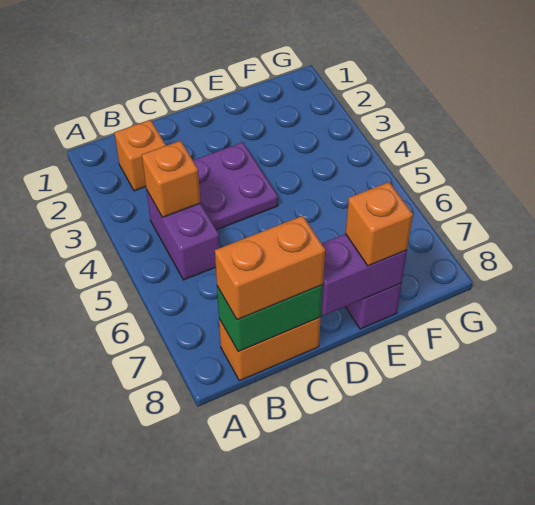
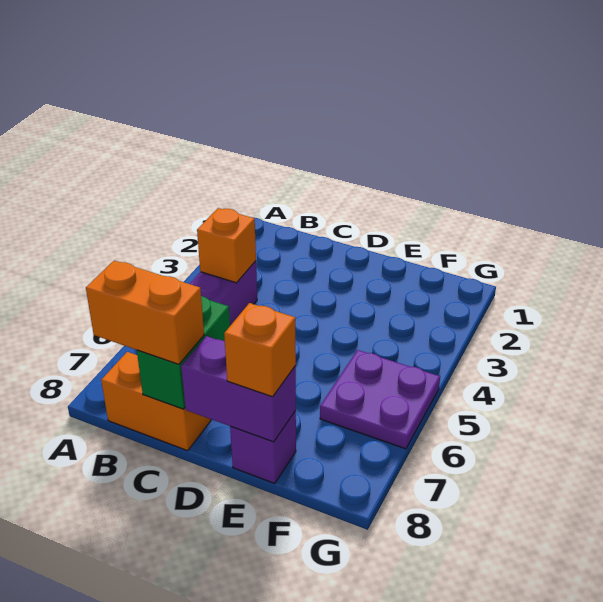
orange 1x1 brick [115,120,166,191] -> none
green 1x2 brick [217,285,323,352] -> green 1x2 brick turned to [137,296,230,409]
purple 2x2 plate [193,142,278,230] -> purple 2x2 plate moved to [320,350,440,449]

